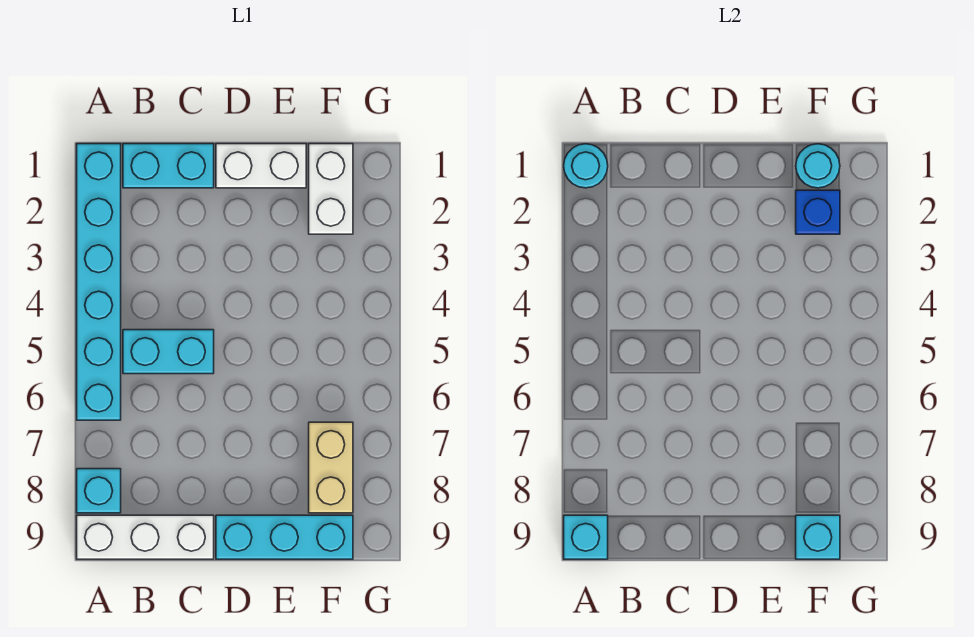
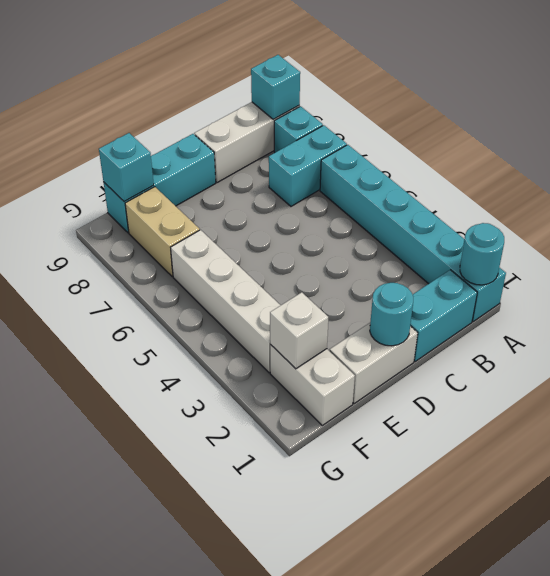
cyan 1x2 brick [123,330,214,374] -> cyan 1x2 brick moved to [269,125,347,206]
cyan 1x1 round brick [796,144,840,188] -> cyan 1x1 round brick moved to [370,283,413,346]
blue 1x1 brick [796,190,840,234] -> white 1x1 brick [270,292,328,369]
none -> white 1x4 brick [171,230,281,373]

